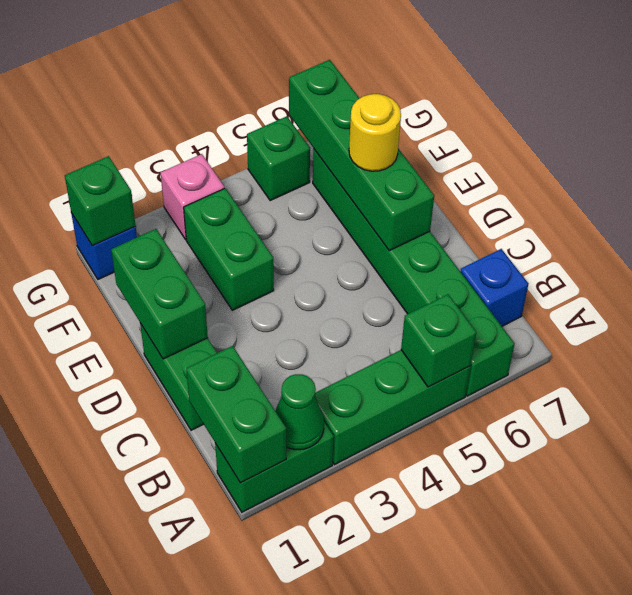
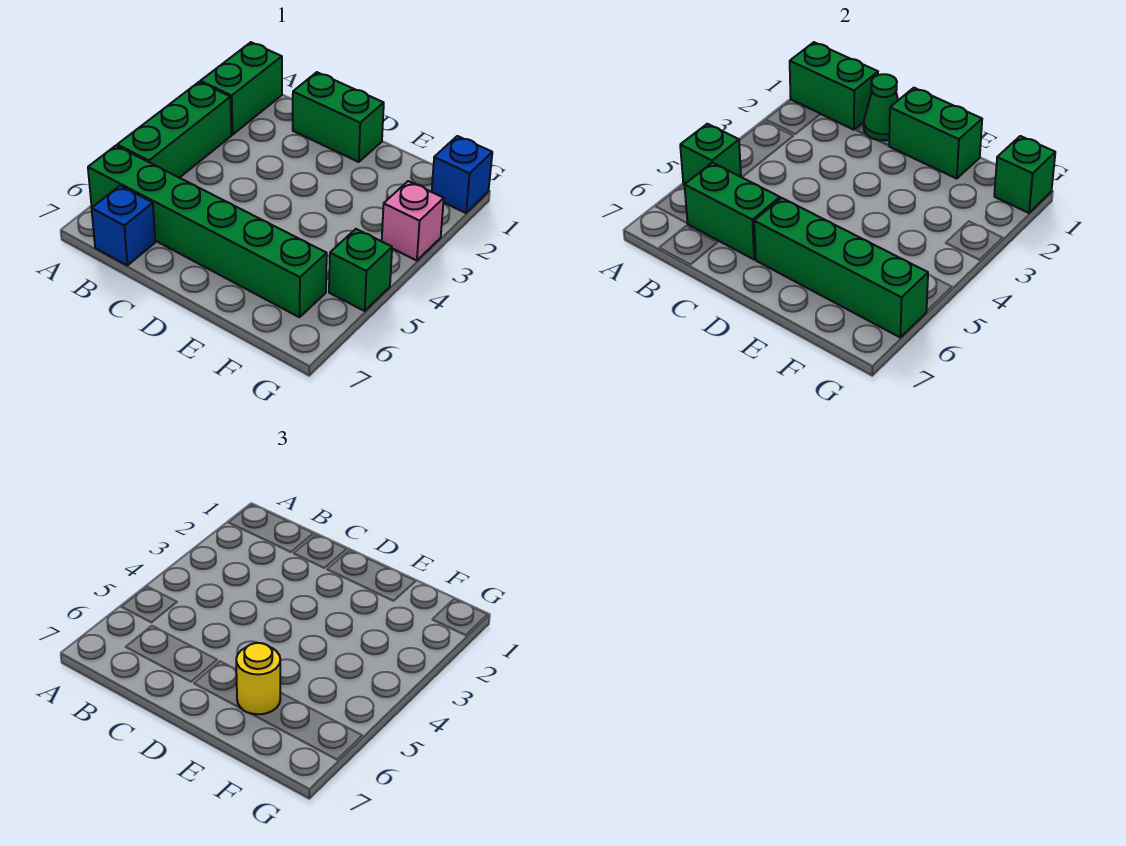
green 1x1 cone [275,374,324,450] -> green 1x1 cone moved to [864,74,898,140]
green 1x2 brick [184,188,274,310] -> green 1x2 brick moved to [685,163,780,259]

